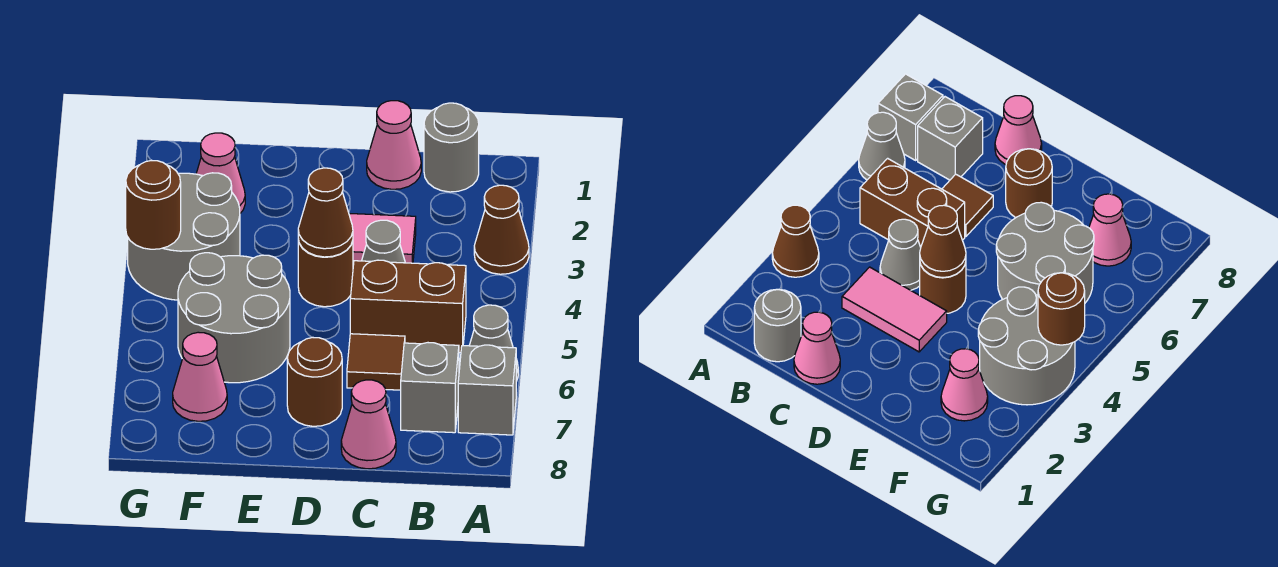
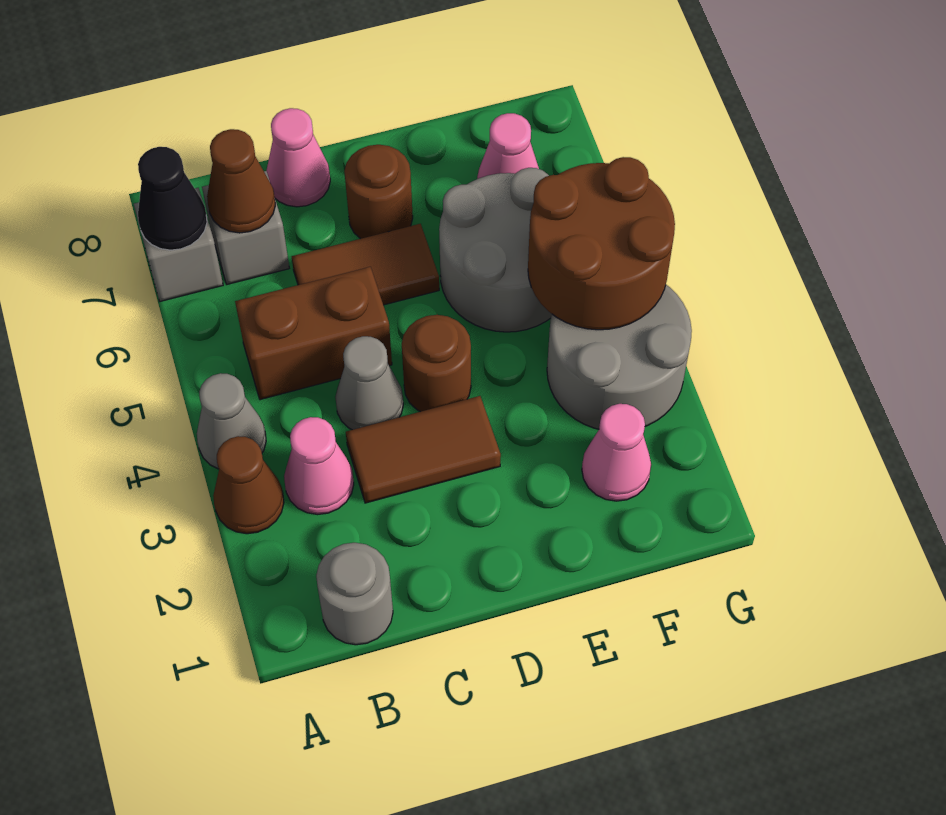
grey 1x1 cone [469,305,518,381] -> grey 1x1 cone moved to [197,373,266,469]
none -> black 1x1 cone [138,147,207,250]
pink 1x1 cone [367,101,421,189] -> pink 1x1 cone moved to [284,417,354,515]
pink 1x2 tile [349,213,416,265] -> brown 1x2 tile [346,396,501,503]
brown 1x1 tile [347,334,405,390] -> brown 1x2 tile [292,224,439,305]
brown 1x1 cone [298,168,353,257] -> brown 1x1 cone moved to [207,129,275,233]
brown 1x1 round brick [126,160,181,249] -> brown 2x2 round brick [528,157,675,330]

